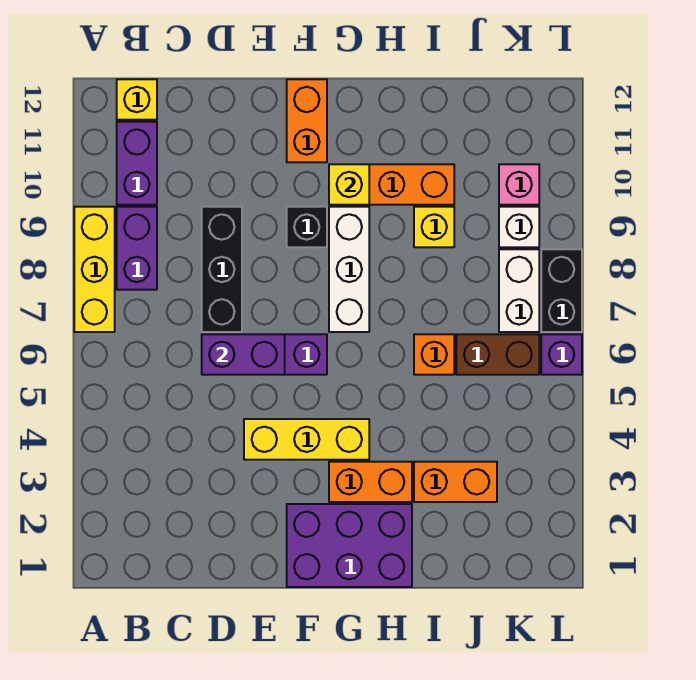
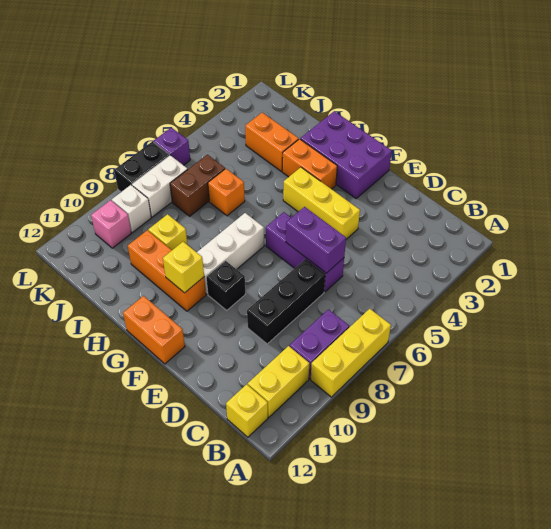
purple 1x2 brick [117,122,157,205] -> yellow 1x2 brick [248,346,309,417]
orange 1x2 brick [287,79,327,162] -> orange 1x2 brick turned to [123,296,185,364]
brown 1x2 brick [456,334,539,375] -> brown 1x2 brick turned to [170,155,225,216]

